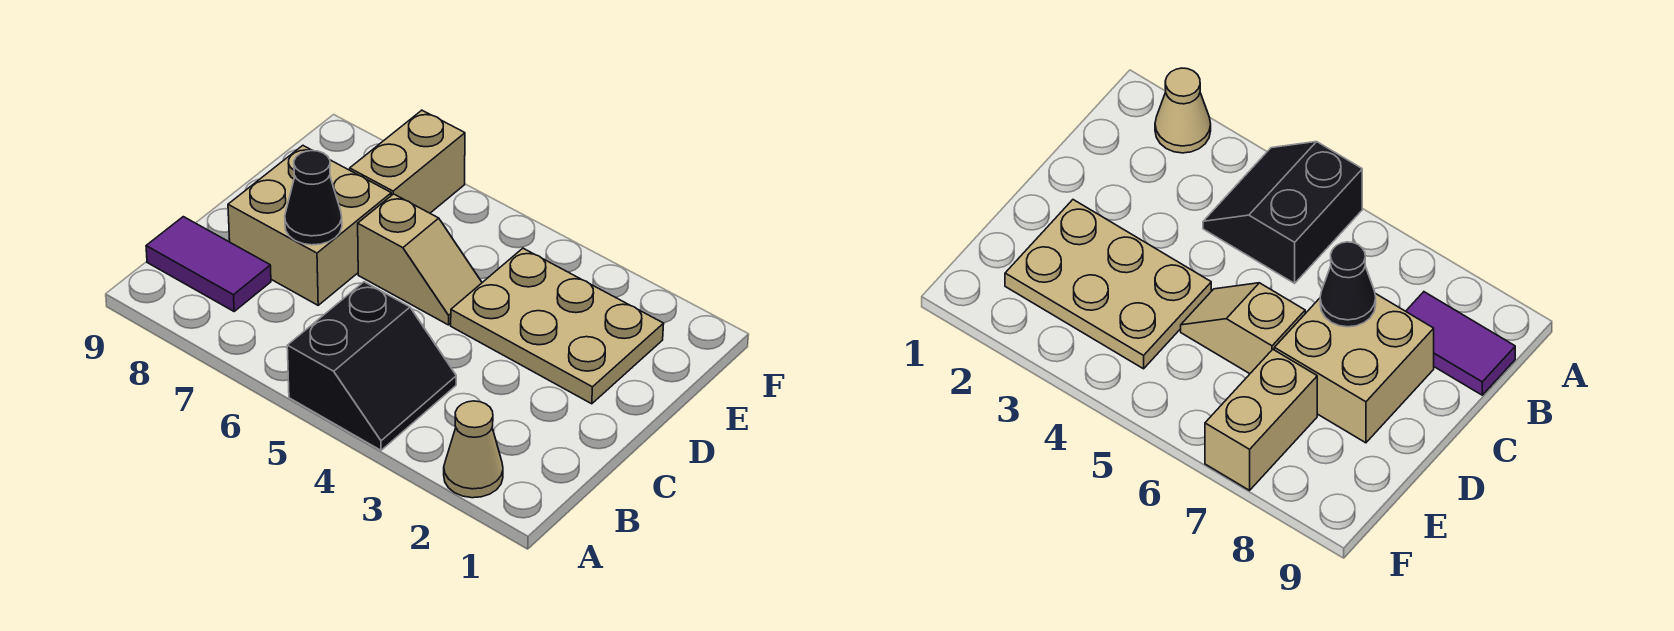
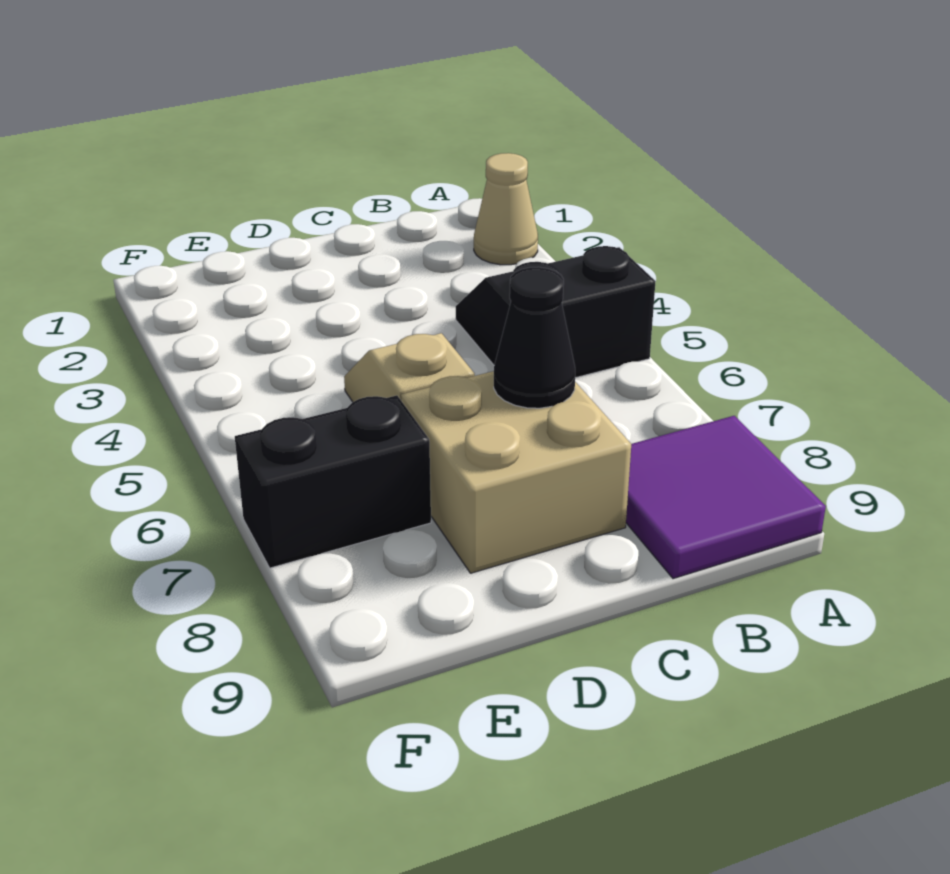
purple 1x2 tile [146,217,271,311] -> purple 2x2 tile [626,416,826,579]
tan 2x3 plate [451,248,664,404] -> none
tan 1x2 brick [350,110,465,213] -> black 1x2 brick [235,395,431,568]

